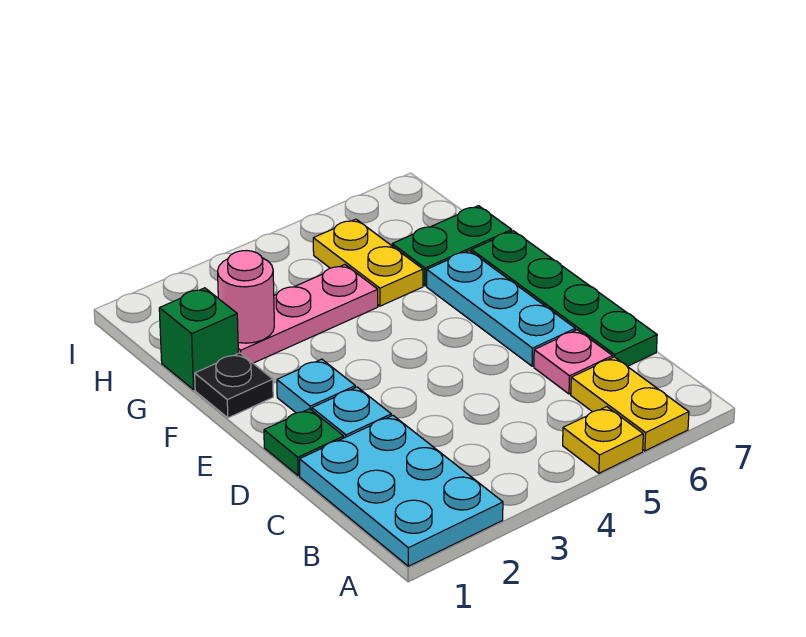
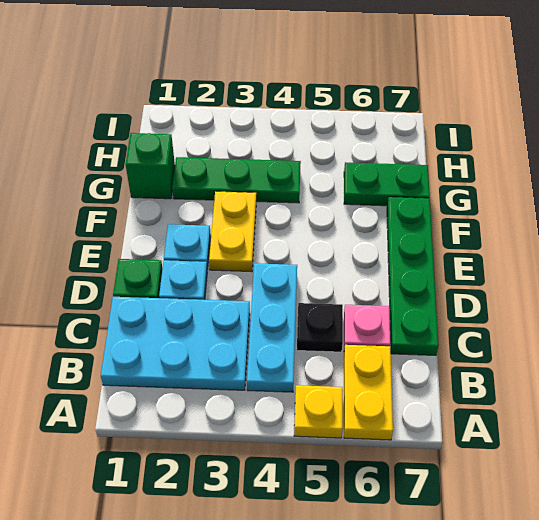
cyan 2x3 plate [300,416,503,566] -> cyan 2x3 plate turned to [101,297,250,390]
cyan 1x3 plate [427,251,575,366] -> cyan 1x3 plate moved to [247,263,297,392]
black 1x1 plate [195,353,273,418] -> black 1x1 plate moved to [297,303,343,352]
pink 1x3 plate [238,265,378,363] -> green 1x3 plate [172,157,301,203]
pink 1x1 round brick [218,251,274,343] -> none
yellow 1x2 plate [313,219,423,306] -> yellow 1x2 plate moved to [209,191,256,272]

